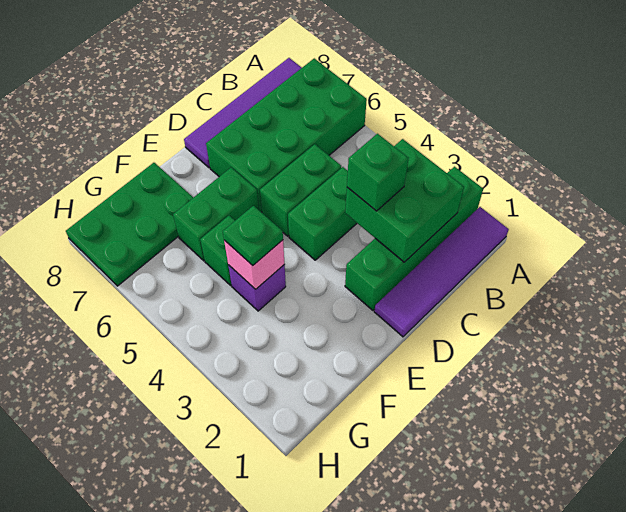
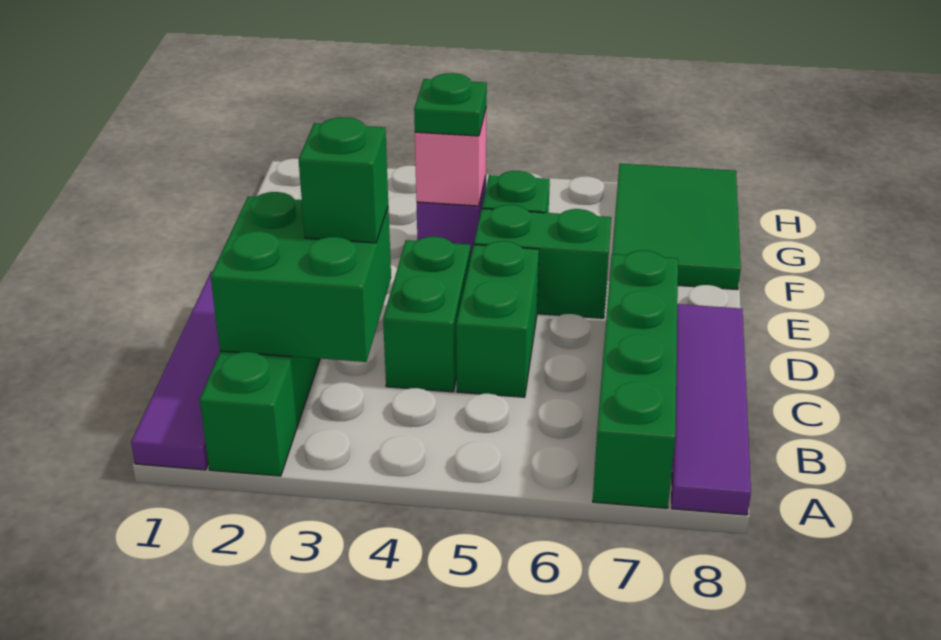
green 2x4 brick [206,58,367,212] -> green 1x4 brick [593,250,678,508]
green 1x2 brick [173,168,259,261] -> green 1x2 brick turned to [474,205,611,318]
green 2x3 plate [66,163,194,286] -> green 2x3 tile [612,164,741,290]

